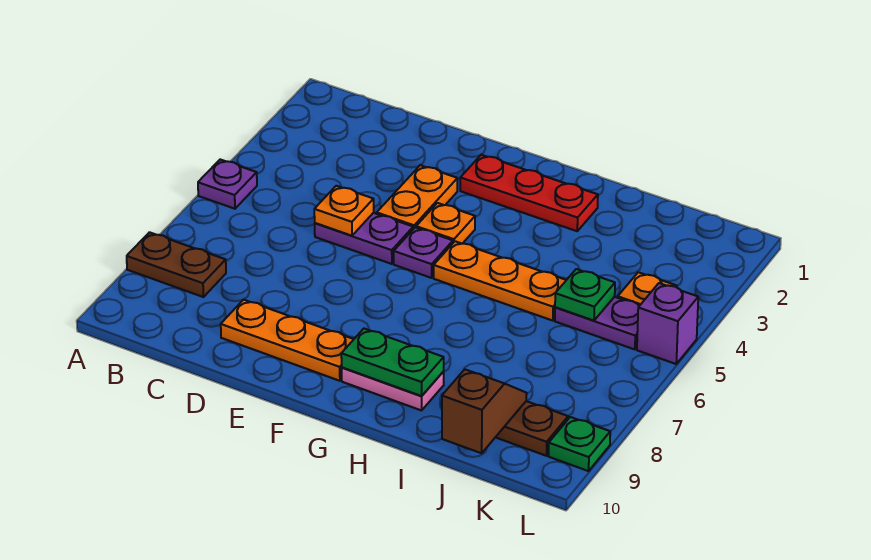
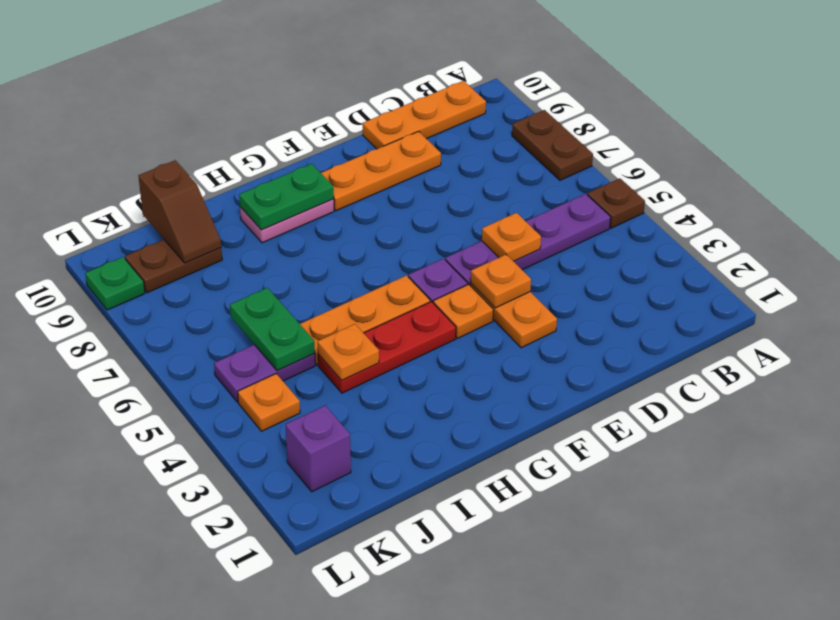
purple 1x1 plate [198,160,257,209] -> brown 1x1 plate [587,178,645,228]
brown 1x2 plate [127,232,226,297] -> brown 1x2 plate turned to [512,110,593,180]
none -> orange 1x3 plate [363,81,486,149]
purple 1x2 plate [315,213,413,264] -> purple 1x4 plate [445,194,611,286]
none -> orange 1x1 plate [471,255,531,308]
red 1x3 plate [460,155,598,231] -> red 1x3 plate moved to [318,302,456,393]
none -> orange 1x1 plate [318,324,379,380]
green 1x1 plate [555,269,615,321] -> green 1x2 plate [230,288,315,371]
purple 1x1 brick [637,283,698,364] -> purple 1x1 brick moved to [286,406,351,492]

